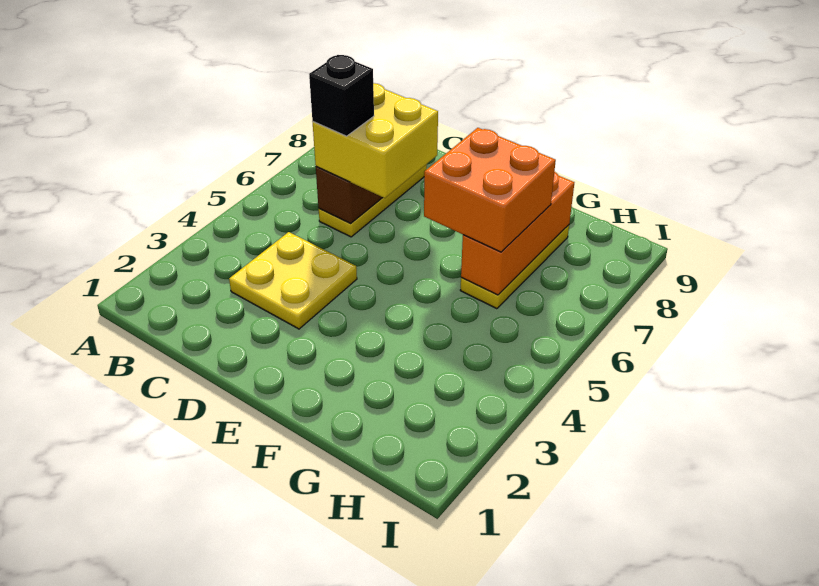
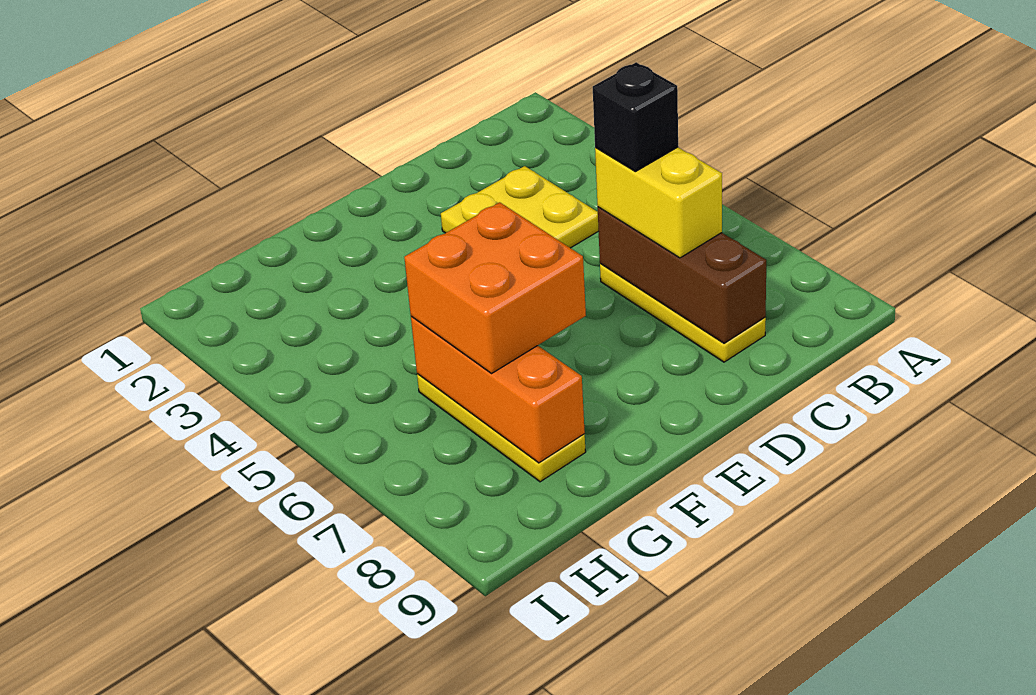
yellow 2x2 brick [313,83,438,198] -> yellow 1x2 brick [595,147,722,258]

